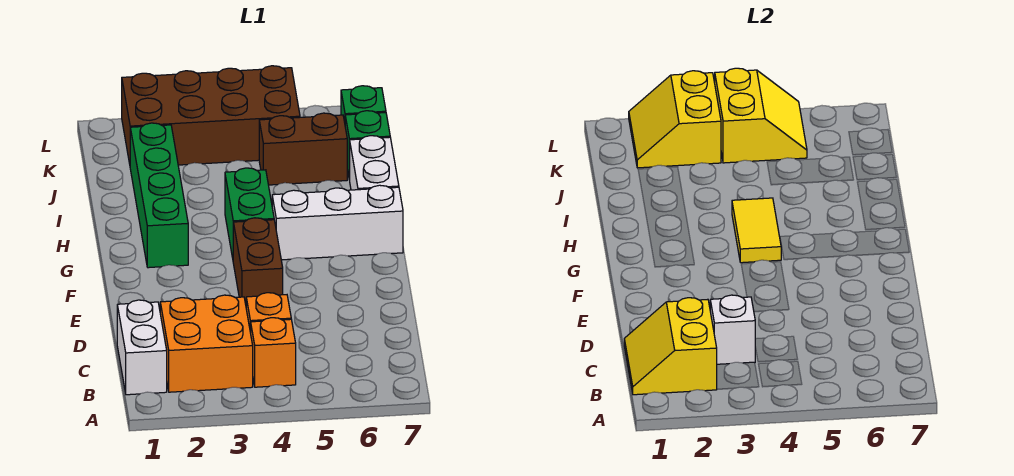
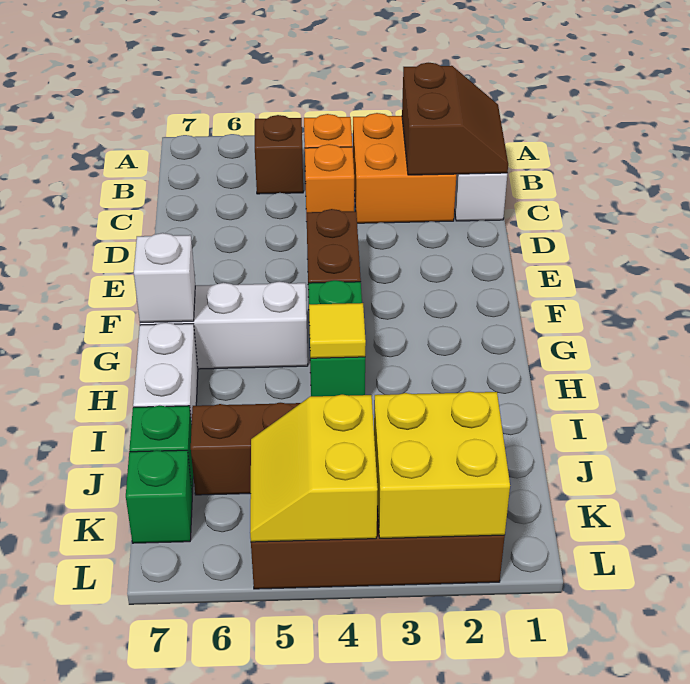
yellow 2x2 slope [624,298,717,395] -> brown 2x2 slope [402,63,508,175]
none -> brown 1x1 brick [255,115,303,194]
white 1x1 brick [710,295,755,364] -> white 1x1 brick moved to [134,233,195,322]
green 1x4 brick [130,123,188,268] -> none
yellow 1x2 tile [732,198,781,263] -> yellow 1x1 tile [309,303,366,358]
yellow 2x2 slope [629,71,721,168] -> yellow 2x2 brick [374,391,510,538]

